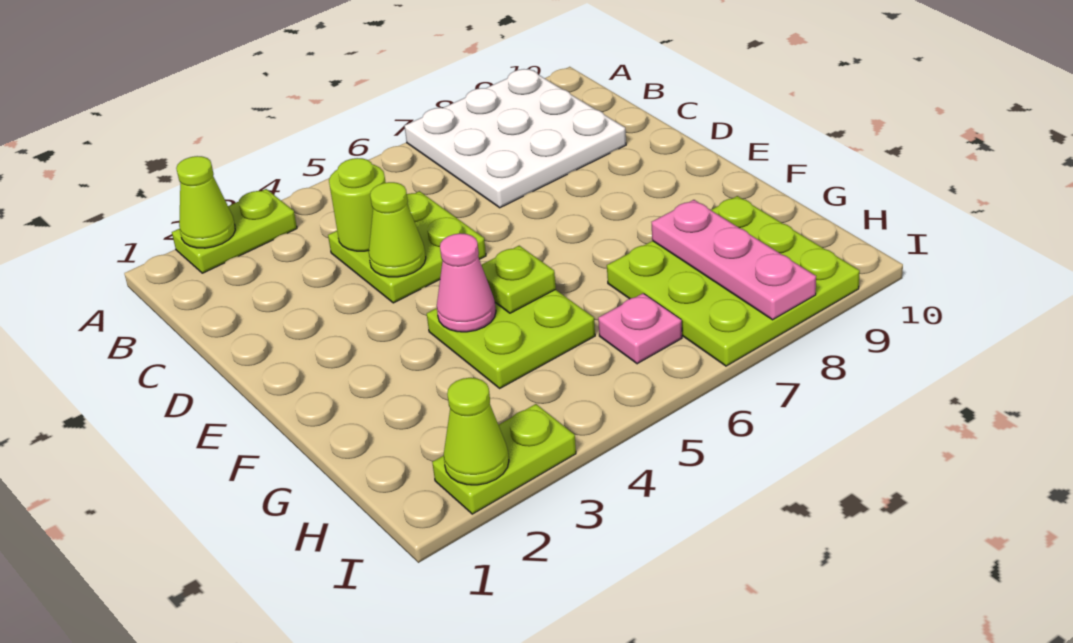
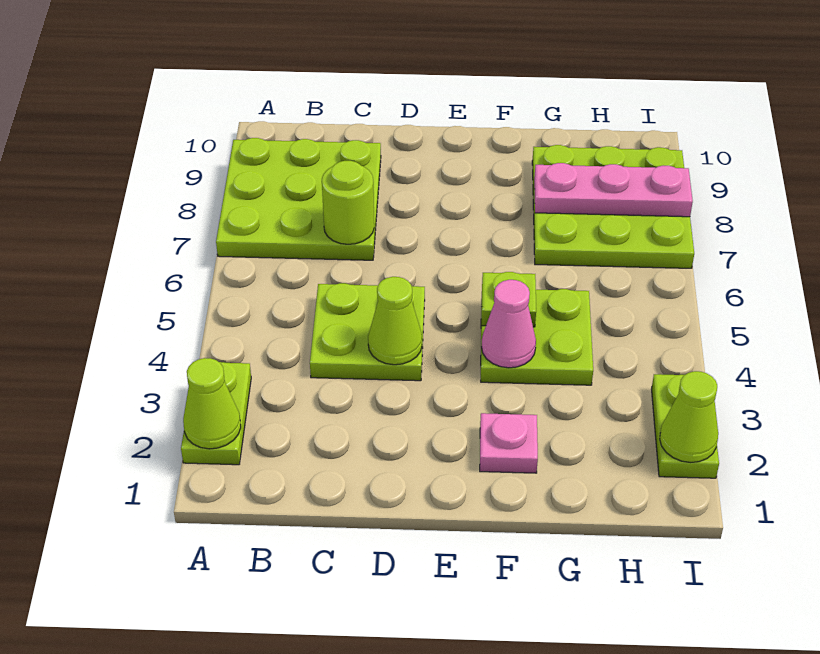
white 3x3 plate [405,69,626,208] -> lime 3x3 plate [216,138,381,260]
lime 1x1 round brick [329,158,386,251] -> lime 1x1 round brick moved to [322,161,374,244]
pink 1x1 plate [598,293,682,364] -> pink 1x1 plate moved to [480,413,538,473]

